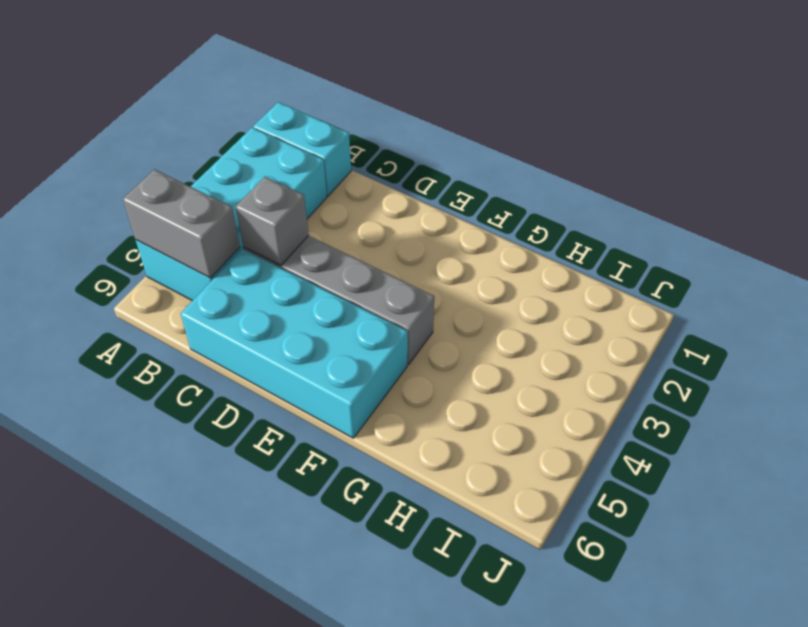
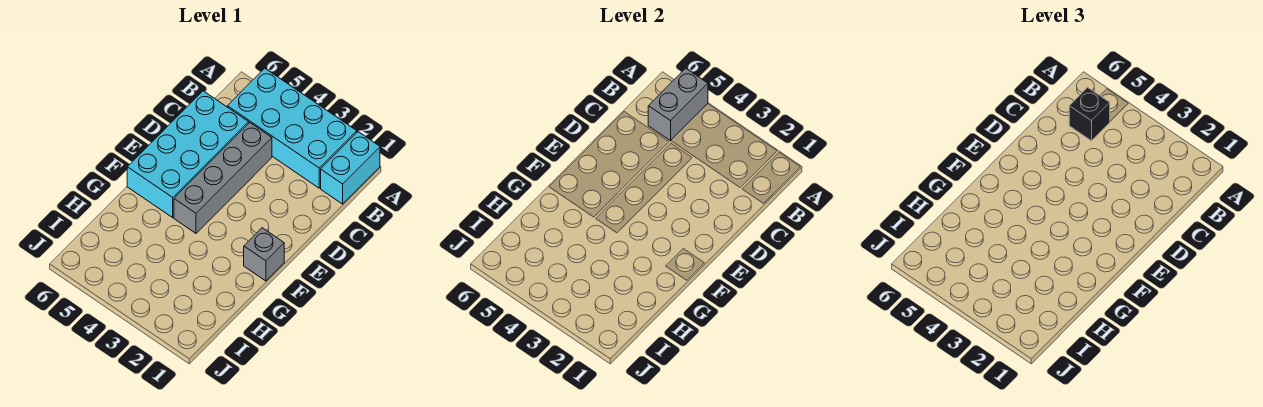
none -> black 1x1 brick [1069,88,1110,141]
grey 1x1 brick [236,177,309,265] -> grey 1x1 brick moved to [244,228,284,281]

